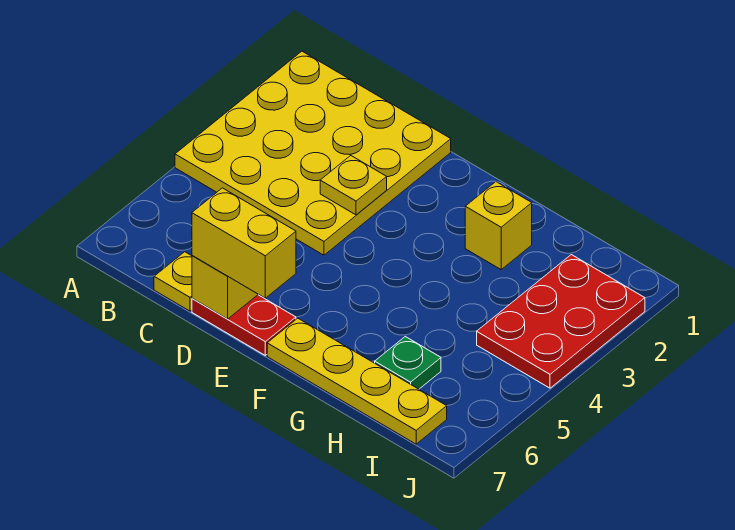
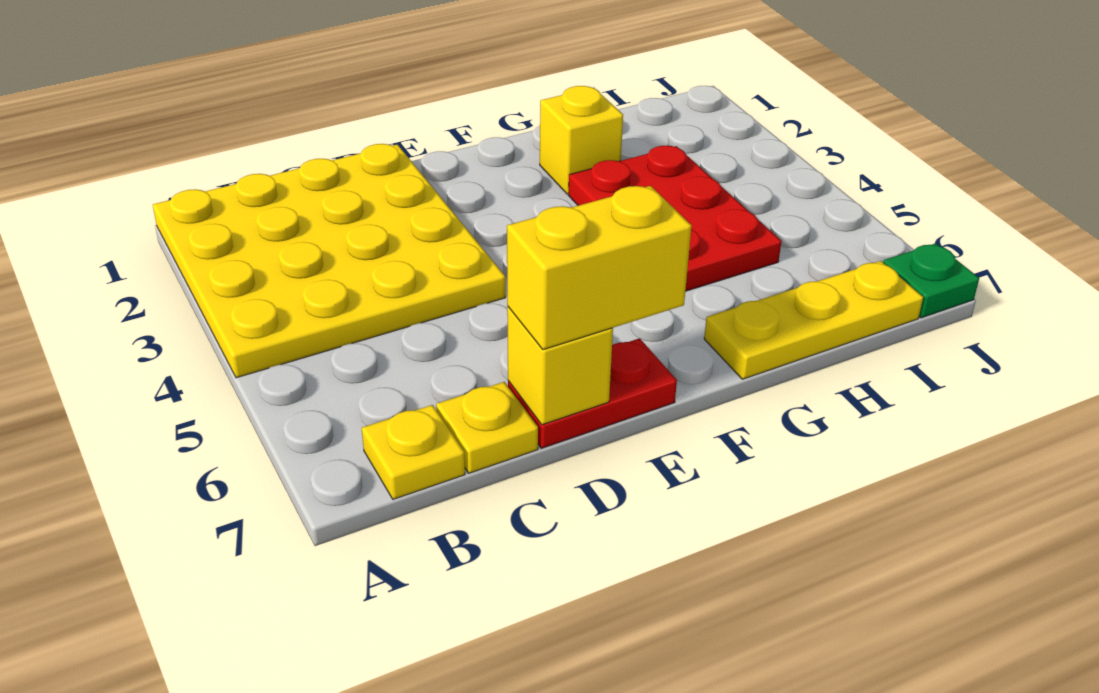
yellow 1x1 plate [320,156,387,215] -> yellow 1x1 plate moved to [362,405,465,499]
yellow 1x4 plate [267,318,447,444] -> yellow 1x3 plate [704,261,923,379]
green 1x1 plate [375,337,441,389] -> green 1x1 plate moved to [883,243,979,318]
red 2x3 plate [477,255,645,388] -> red 2x3 plate moved to [568,146,781,291]

